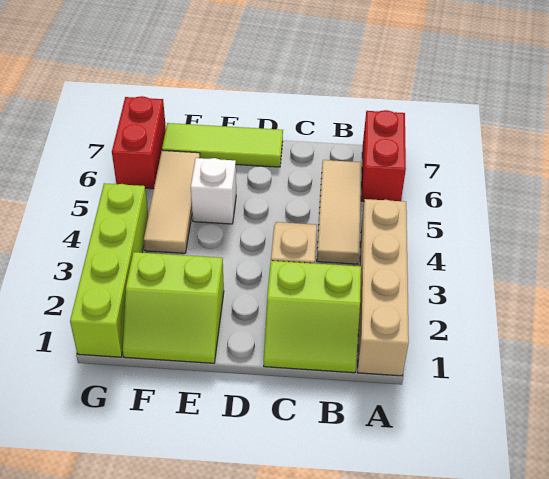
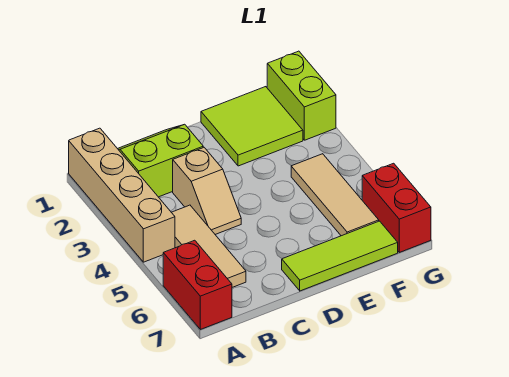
lime 2x2 slope [123,252,224,363] -> lime 2x2 tile [201,87,303,166]
white 1x1 brick [191,158,236,224] -> none
lime 1x4 brick [70,183,148,357] -> lime 1x2 brick [267,51,336,140]

